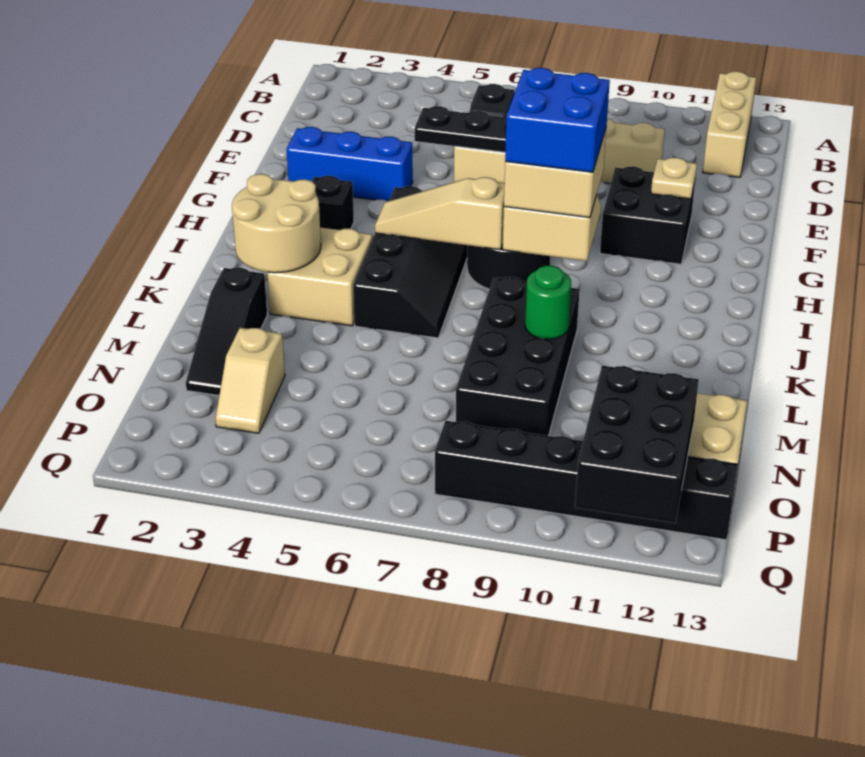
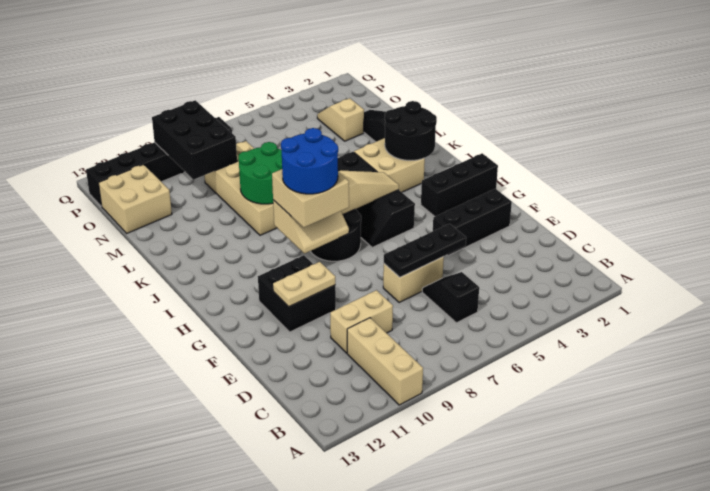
tan 1x3 brick [703,71,756,177] -> tan 1x3 brick moved to [347,318,423,405]
blue 1x3 brick [287,127,413,201] -> black 1x3 brick [433,189,512,256]
tan 1x1 plate [651,158,697,199] -> tan 1x2 plate [273,262,335,307]
black 1x1 brick [312,176,354,230] -> black 1x3 brick [421,153,498,216]
blue 2x2 brick [505,68,610,172] -> blue 2x2 round brick [281,128,338,194]
tan 2x2 round brick [232,174,321,273] -> black 2x2 round brick [385,101,437,160]
black 2x4 brick [456,277,580,436] -> tan 2x4 brick [204,141,277,235]
green 1x1 round brick [525,266,571,339] -> green 2x2 round brick [238,142,282,204]
black 2x3 brick [575,366,699,523] -> black 2x3 brick moved to [152,100,237,180]

